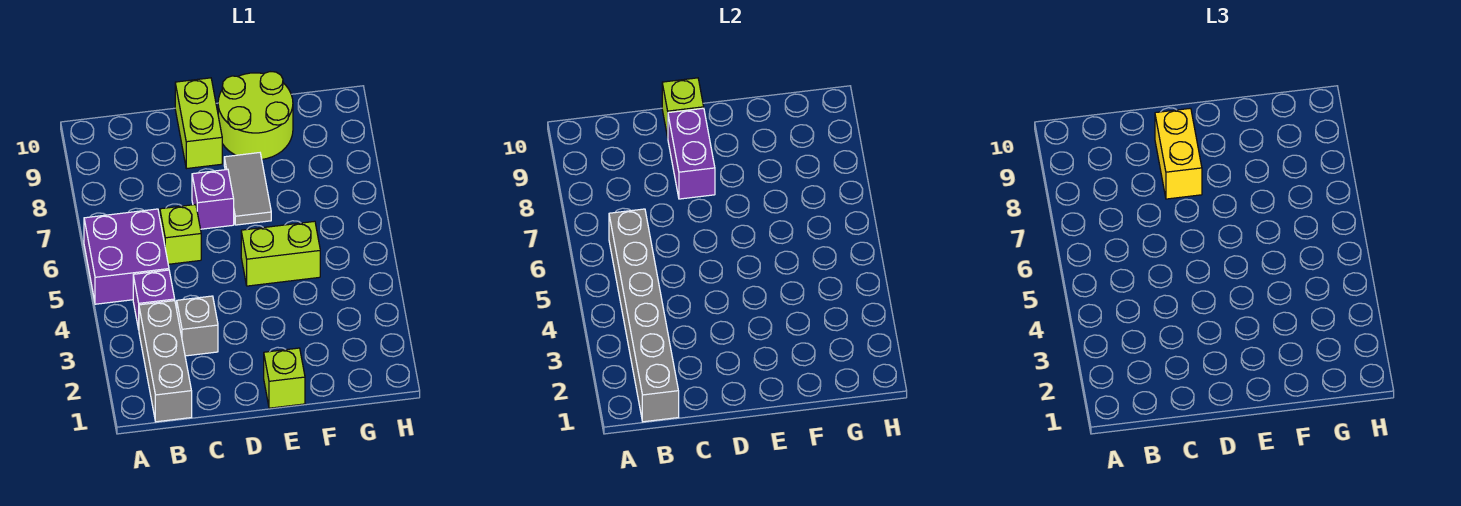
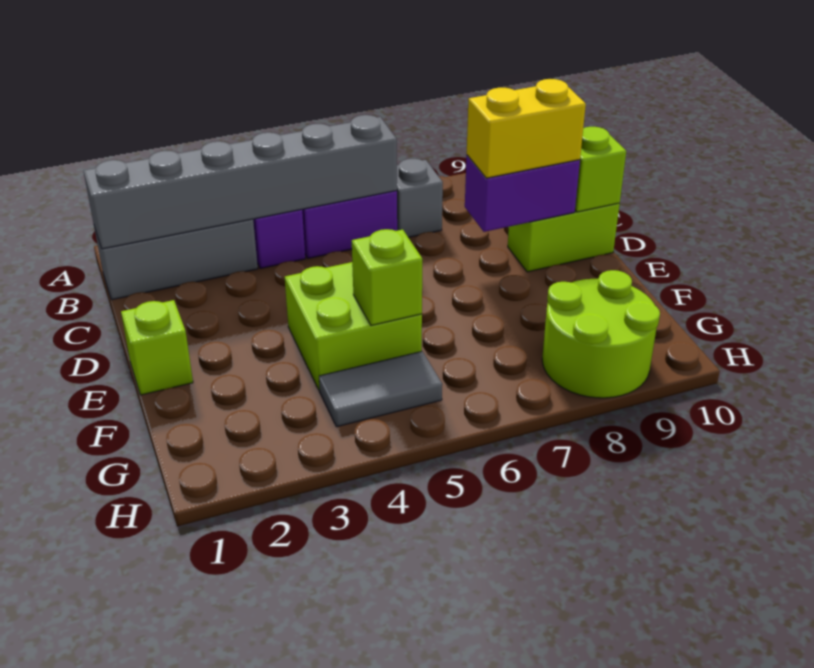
grey 1x1 brick [177,296,218,356] -> grey 1x1 brick moved to [397,159,443,237]
lime 1x1 brick [160,204,201,264] -> lime 1x1 brick moved to [352,229,422,326]
purple 1x1 brick [192,169,234,229] -> none
lime 1x2 brick [241,221,320,286] -> lime 2x2 brick [285,262,422,391]
grey 1x2 tile [224,153,271,225] -> grey 1x2 tile moved to [319,351,442,427]
lime 2x2 round brick [218,72,293,159] -> lime 2x2 round brick moved to [542,270,660,398]

